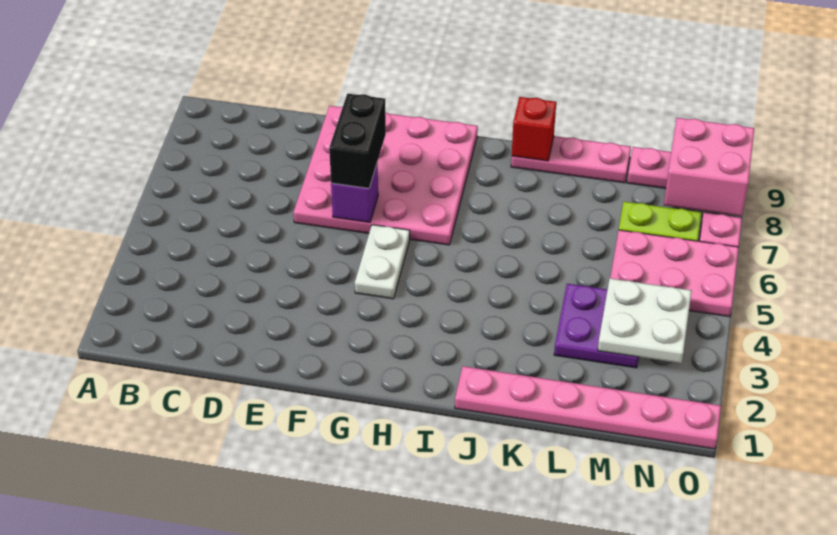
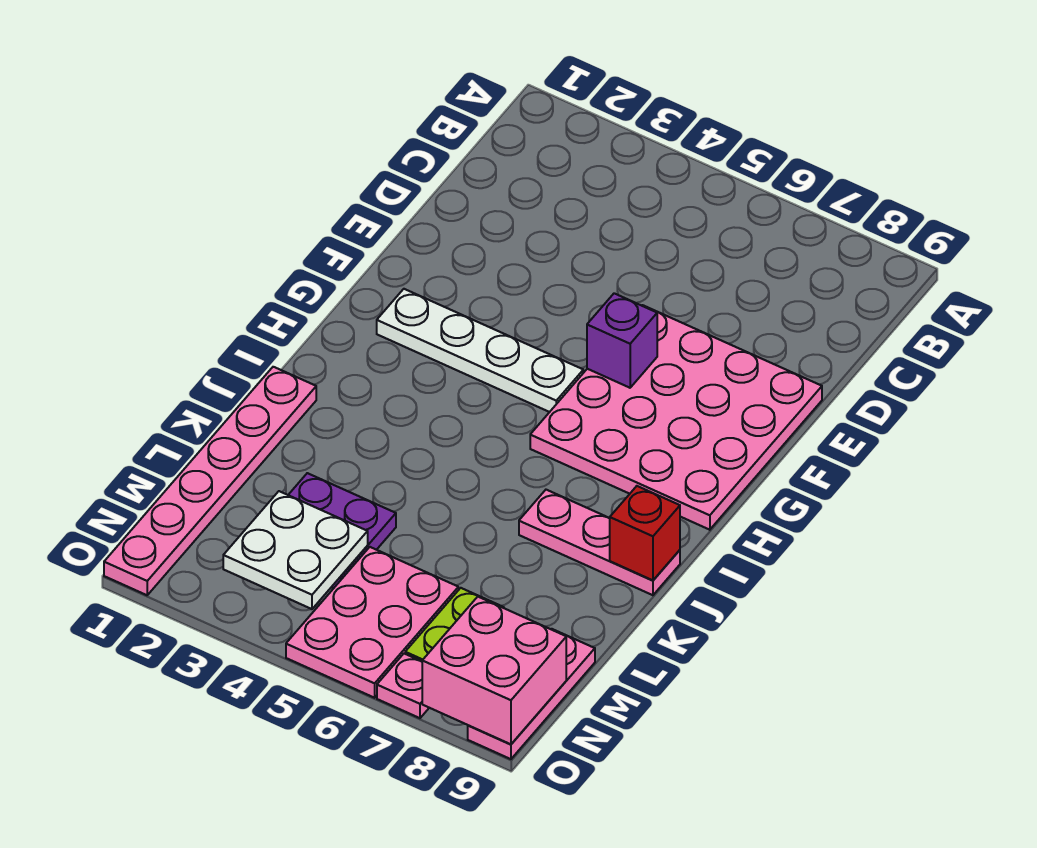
black 1x2 brick [329,94,386,188] -> none
white 1x2 plate [355,225,410,299] -> white 1x4 plate [377,289,583,412]
pink 1x3 plate [511,136,631,183] -> pink 1x3 plate turned to [519,490,680,595]

